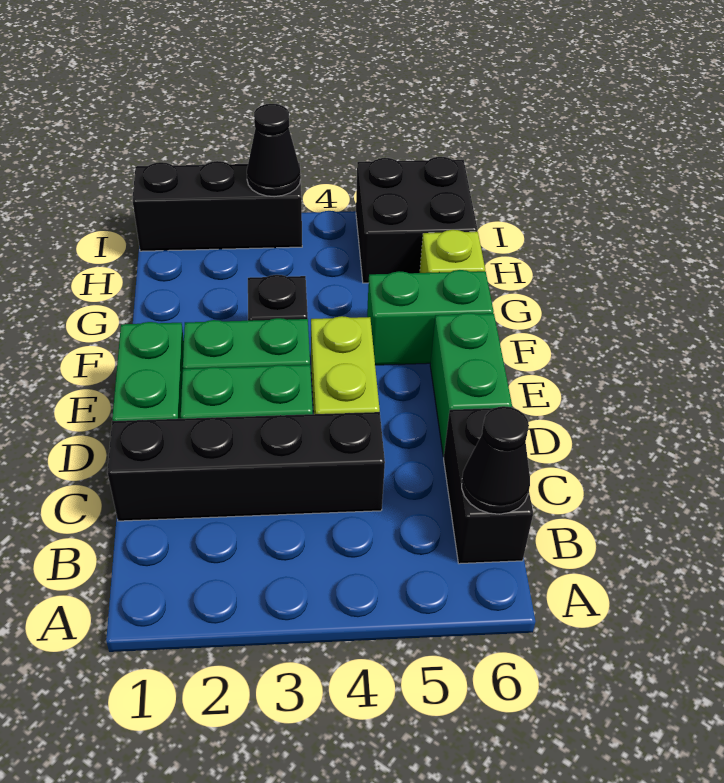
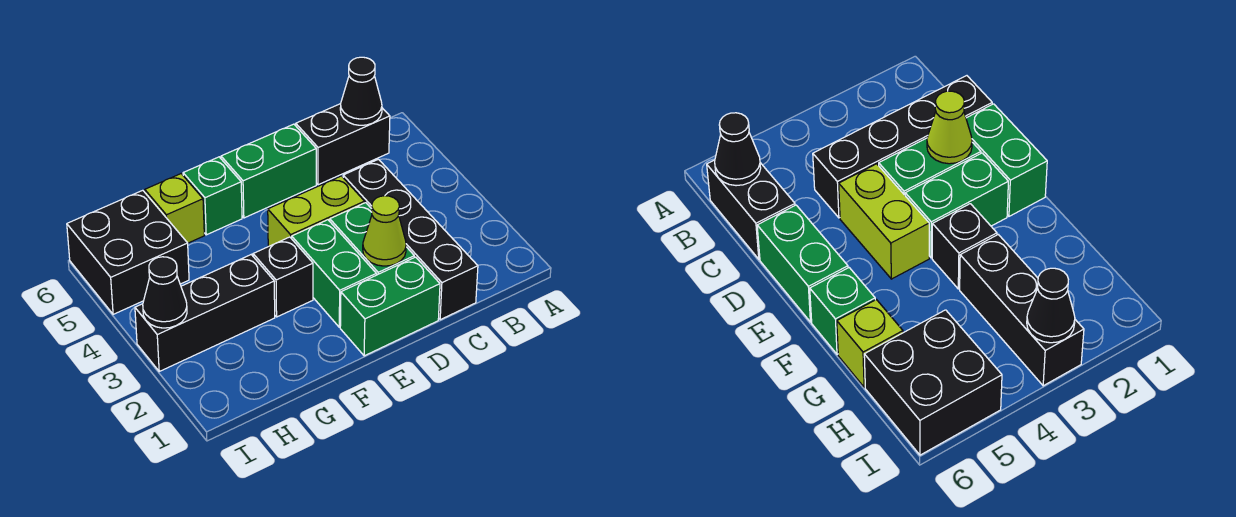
none -> lime 1x1 cone [363,196,406,266]
green 1x2 brick [367,270,494,365] -> green 1x1 brick [183,157,242,235]
black 1x3 brick [132,161,302,251] -> black 1x3 brick turned to [135,255,275,371]

